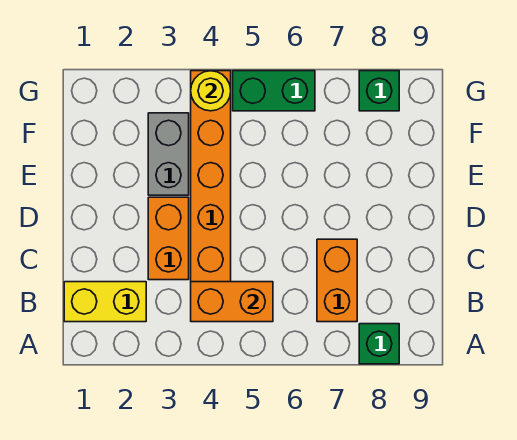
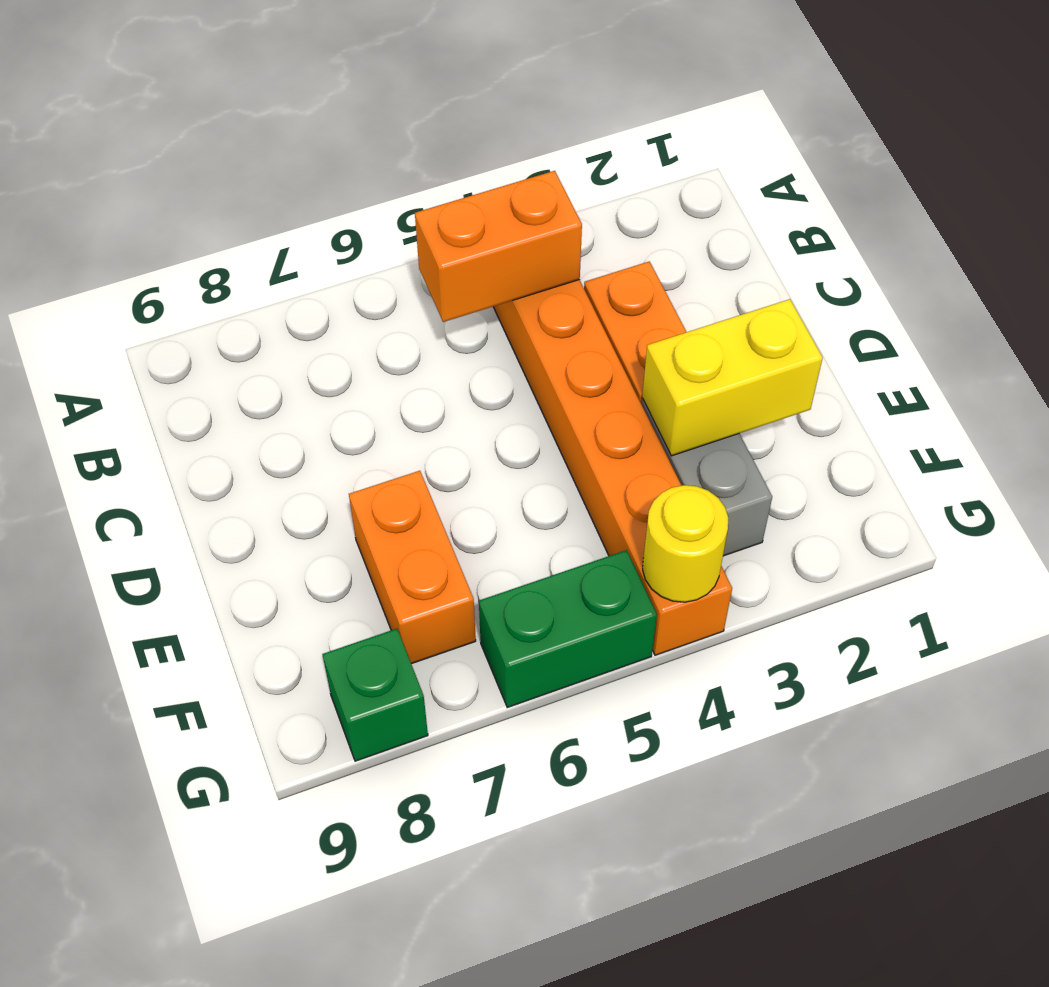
green 1x1 brick [359,324,399,364] -> none
yellow 1x2 brick [64,282,146,322] -> yellow 1x2 brick moved to [642,299,823,456]
orange 1x2 brick [317,239,357,322] -> orange 1x2 brick moved to [349,471,476,664]

